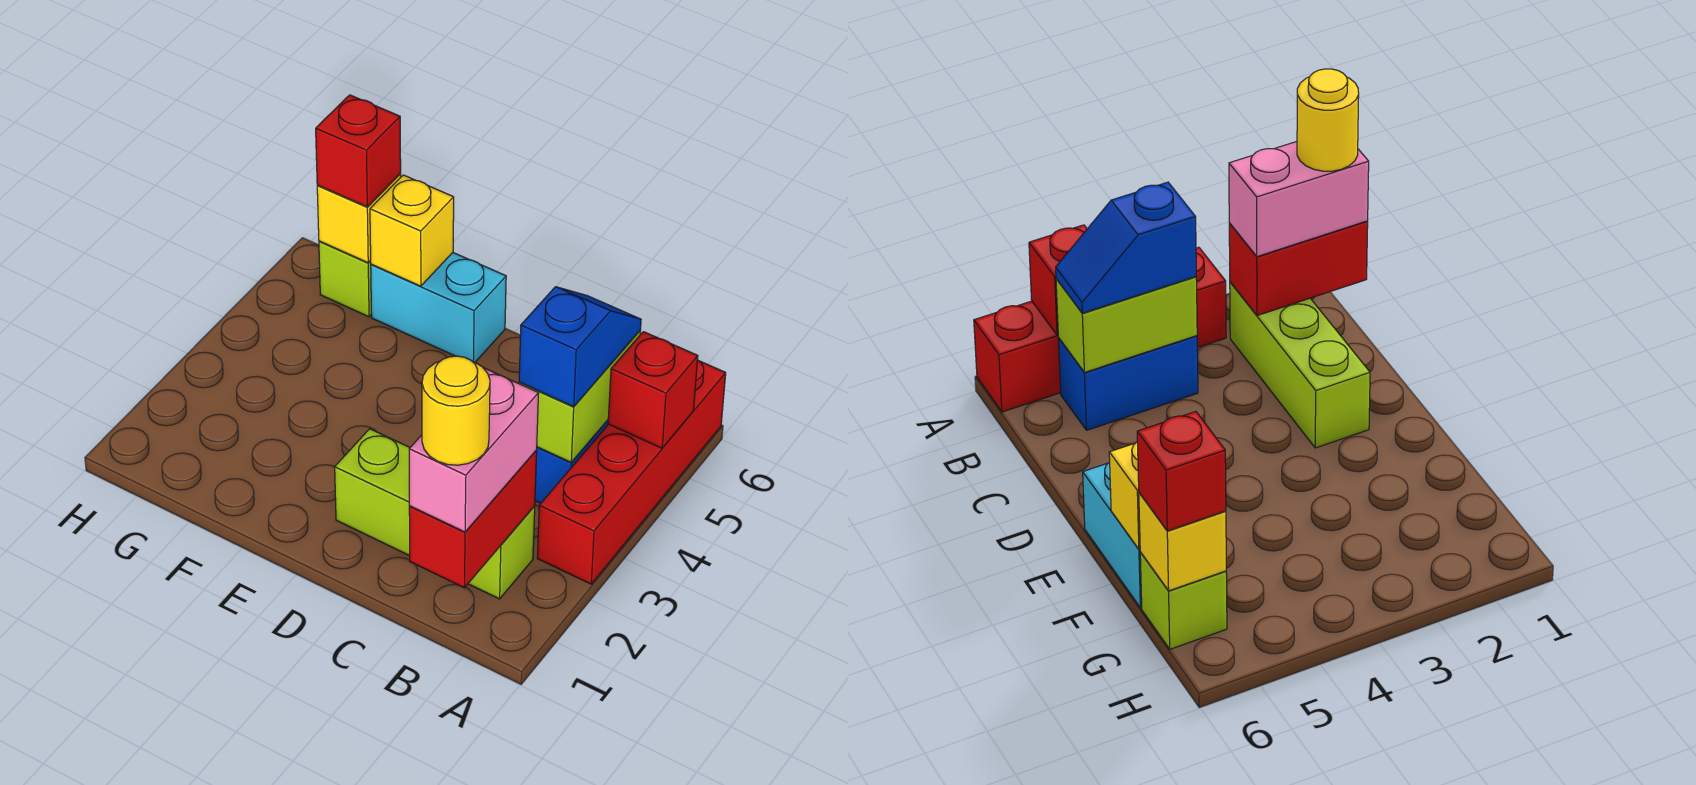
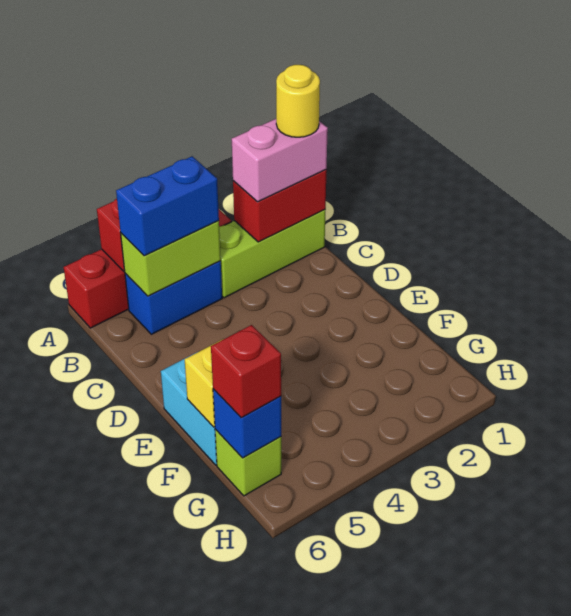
lime 1x3 brick [335,429,535,599] -> lime 1x3 brick turned to [219,210,325,298]
blue 1x2 slope [519,287,641,407] -> blue 1x2 brick [116,156,219,256]
yellow 1x1 brick [317,174,401,263] -> blue 1x1 brick [213,389,281,458]

